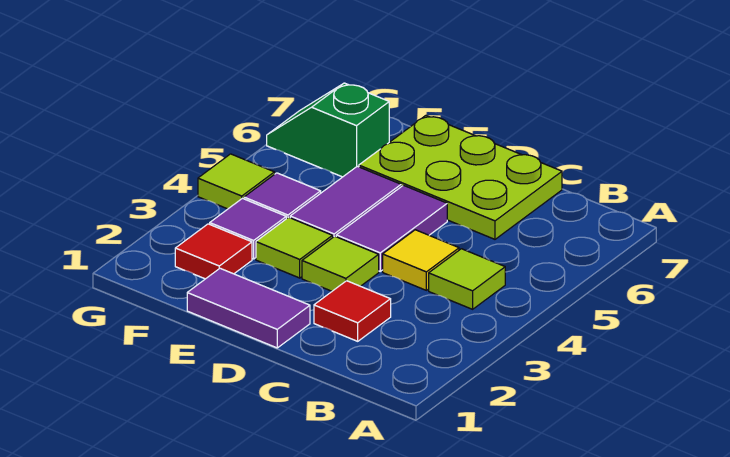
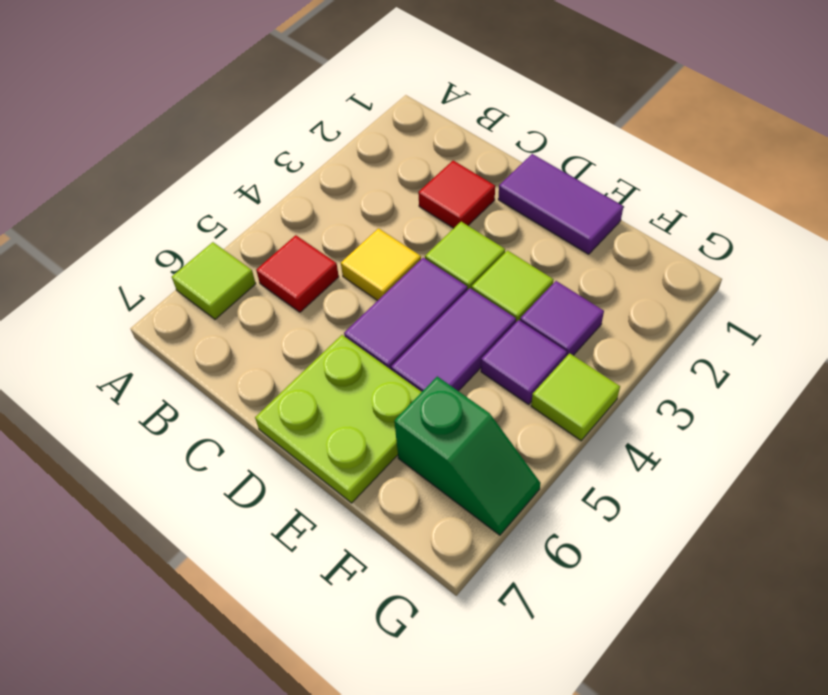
lime 1x1 tile [429,249,505,309] -> lime 1x1 tile moved to [172,242,256,319]
lime 2x3 plate [359,116,562,239] -> lime 2x2 plate [255,335,421,503]
red 1x1 tile [175,224,252,279] -> red 1x1 tile moved to [256,235,339,312]

